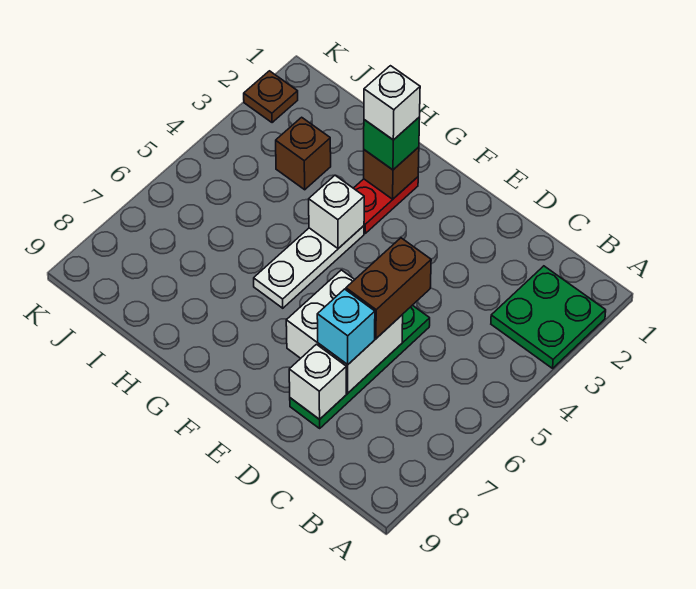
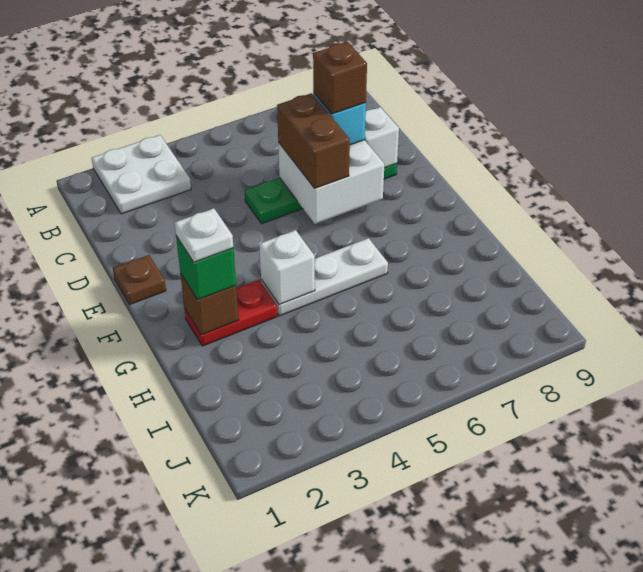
green 2x2 plate [491,266,606,368] -> white 2x2 plate [92,135,191,214]
brown 1x2 brick [346,238,431,338] -> brown 1x2 brick turned to [277,93,350,188]
white 1x1 brick [364,66,420,140] -> white 1x1 plate [175,208,233,262]
brown 1x1 brick [276,117,331,190] -> brown 1x1 brick moved to [313,42,367,114]
brown 1x1 plate [244,71,298,123] -> brown 1x1 plate moved to [113,255,166,305]

